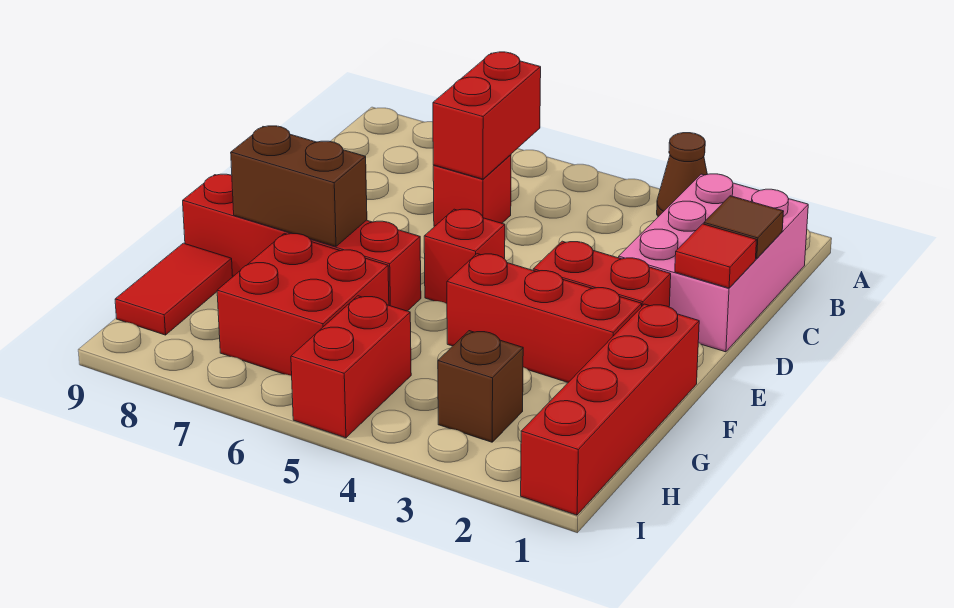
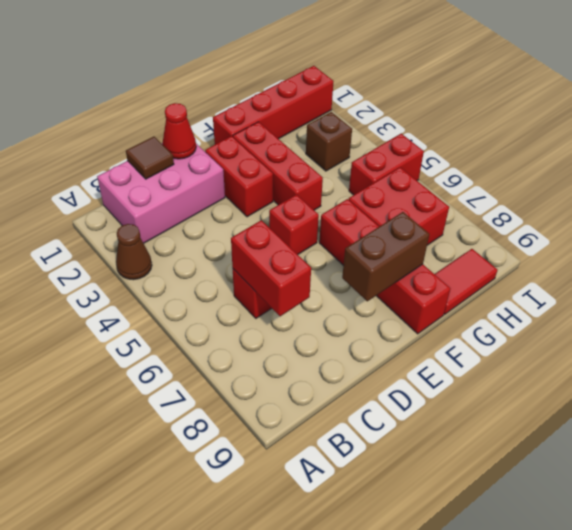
red 1x2 brick [433,52,541,179] -> red 1x2 brick turned to [231,220,311,316]
red 1x1 tile [675,224,757,288] -> red 1x1 cone [163,103,196,159]
brown 1x2 brick [231,126,367,247] -> brown 1x2 brick turned to [342,212,429,301]

